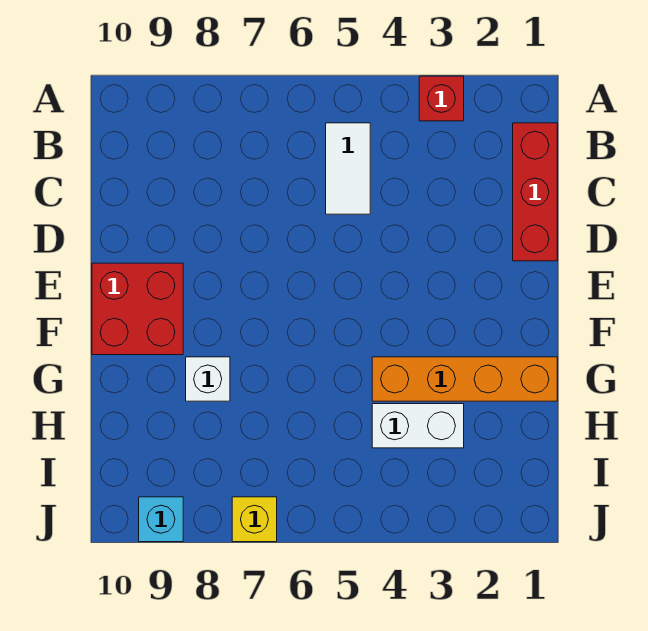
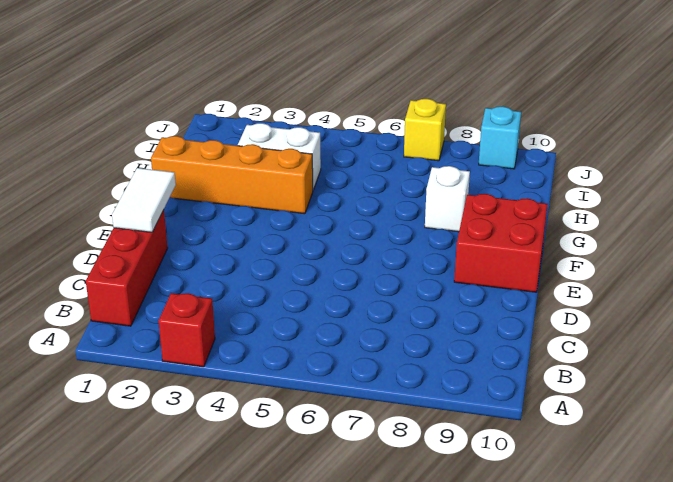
white 1x2 tile [326,123,370,214] -> white 1x2 tile moved to [112,168,176,232]

